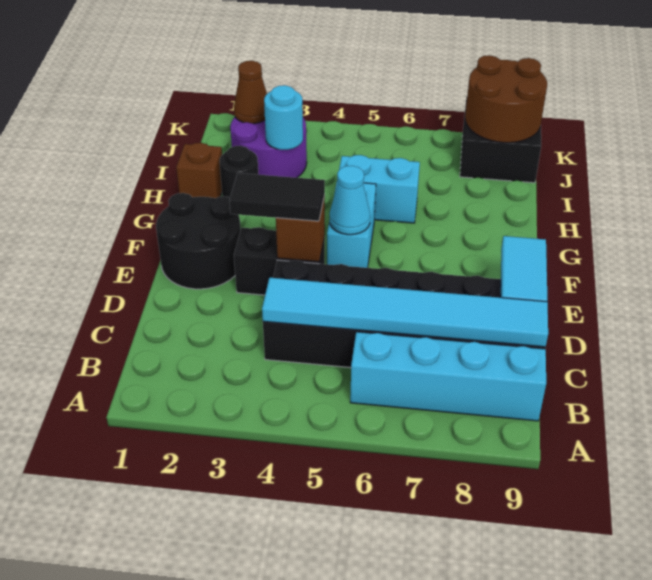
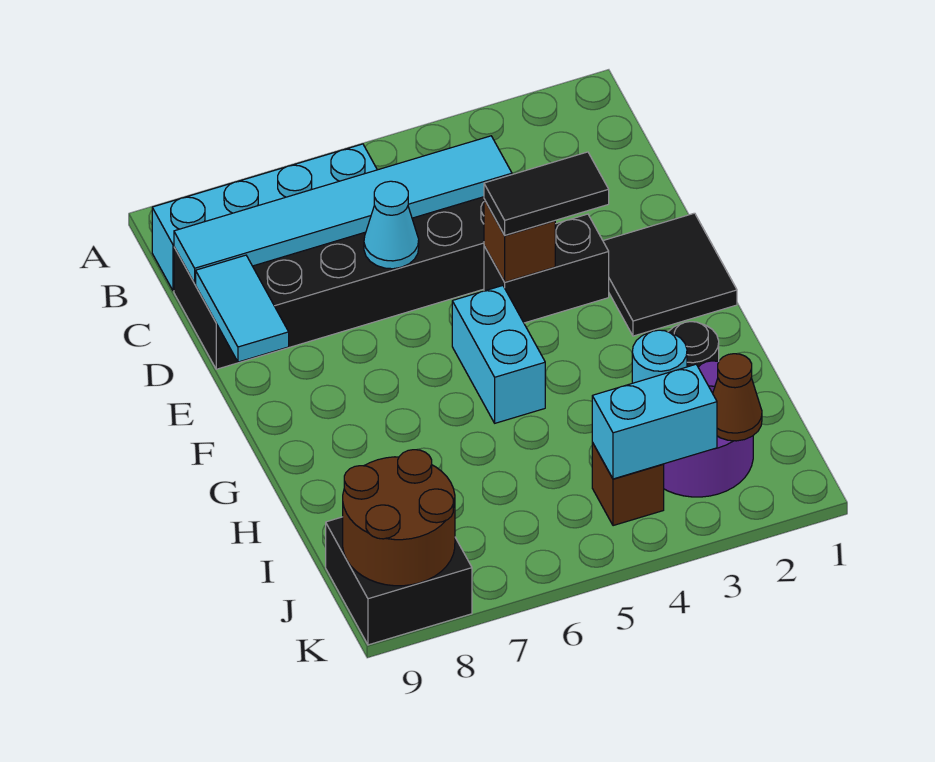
black 2x2 round brick [156,193,241,289] -> black 2x2 tile [603,213,737,336]
cyan 1x1 cone [330,166,370,235] -> cyan 1x1 cone moved to [364,181,419,269]
brown 1x1 brick [176,143,222,198] -> brown 1x1 brick moved to [592,443,664,526]
cyan 1x2 brick [339,155,420,223] -> cyan 1x2 brick moved to [592,364,717,479]

